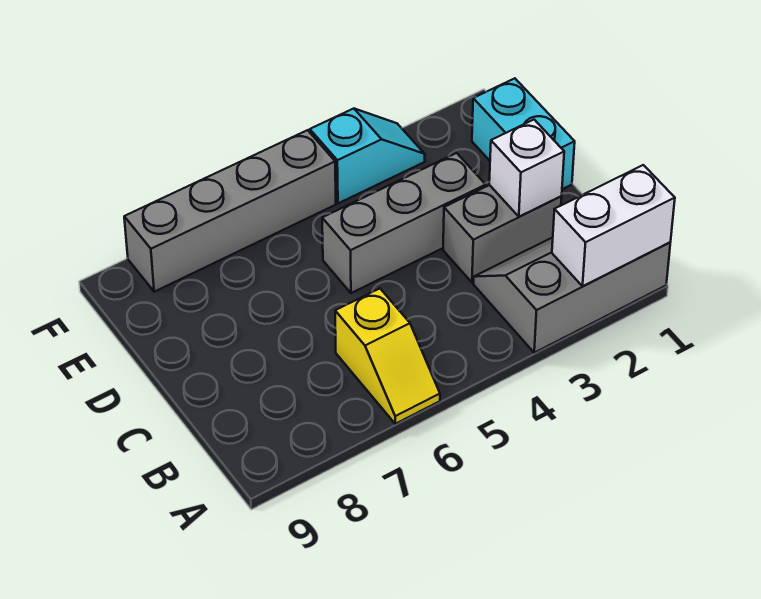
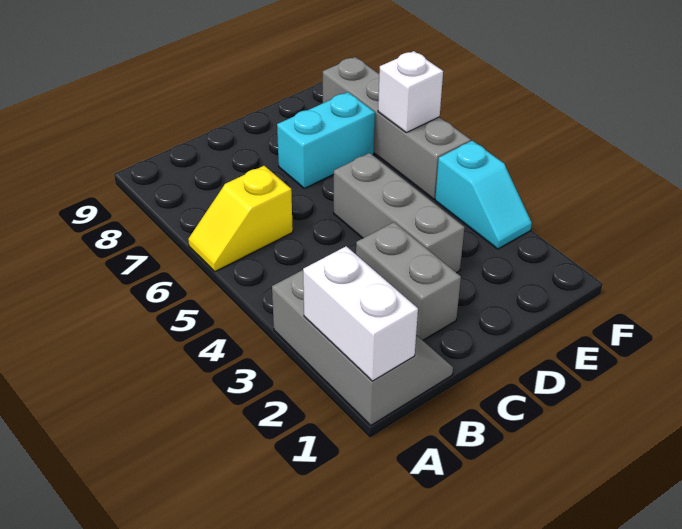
white 1x1 brick [489,120,564,217] -> white 1x1 brick moved to [378,51,443,133]
cyan 1x2 brick [472,78,575,189] -> cyan 1x2 brick moved to [277,92,375,188]

